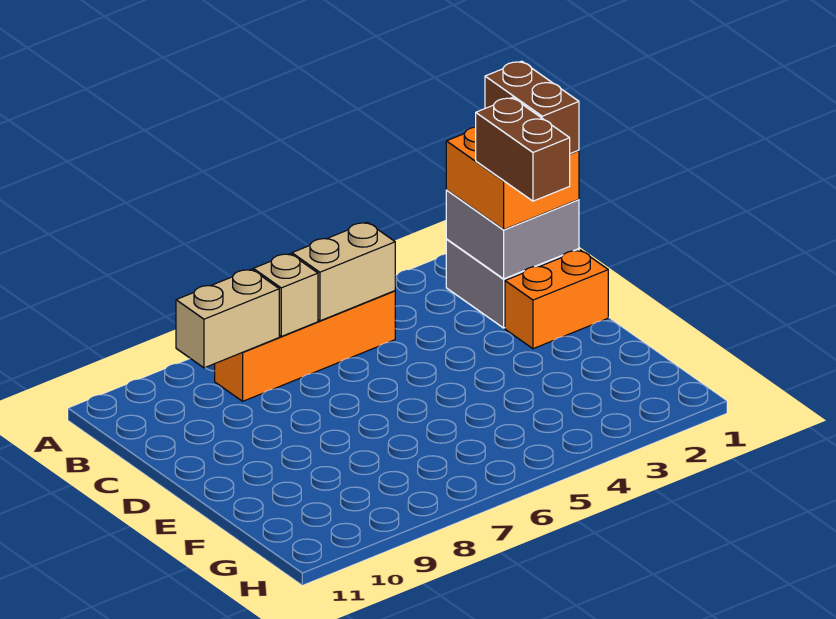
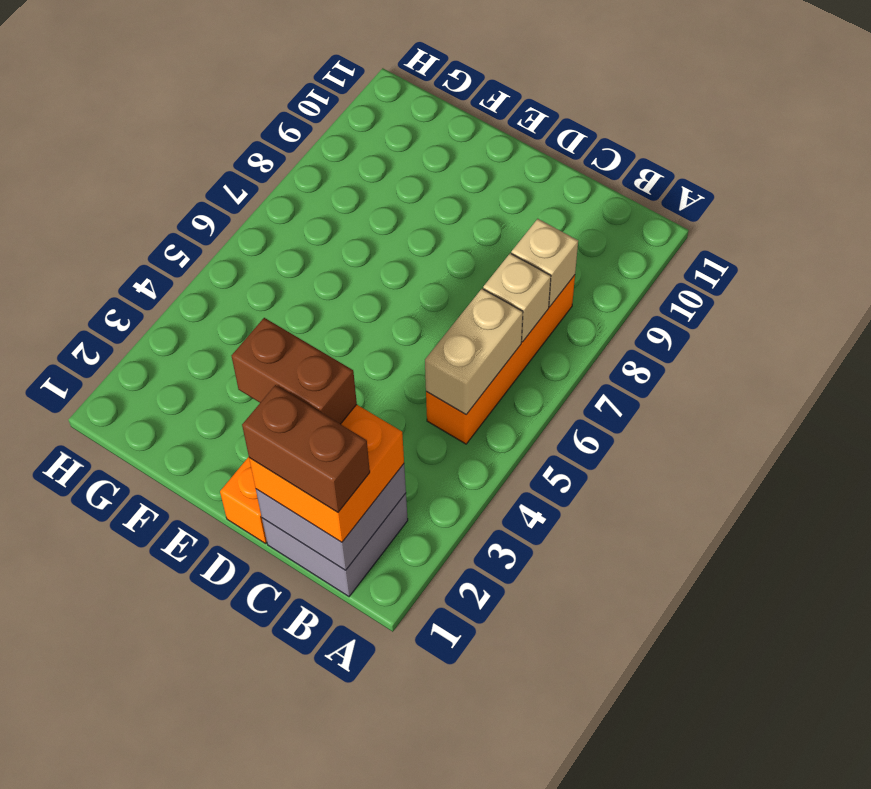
tan 1x2 brick [176,269,279,368] -> tan 1x1 brick [511,219,578,307]

